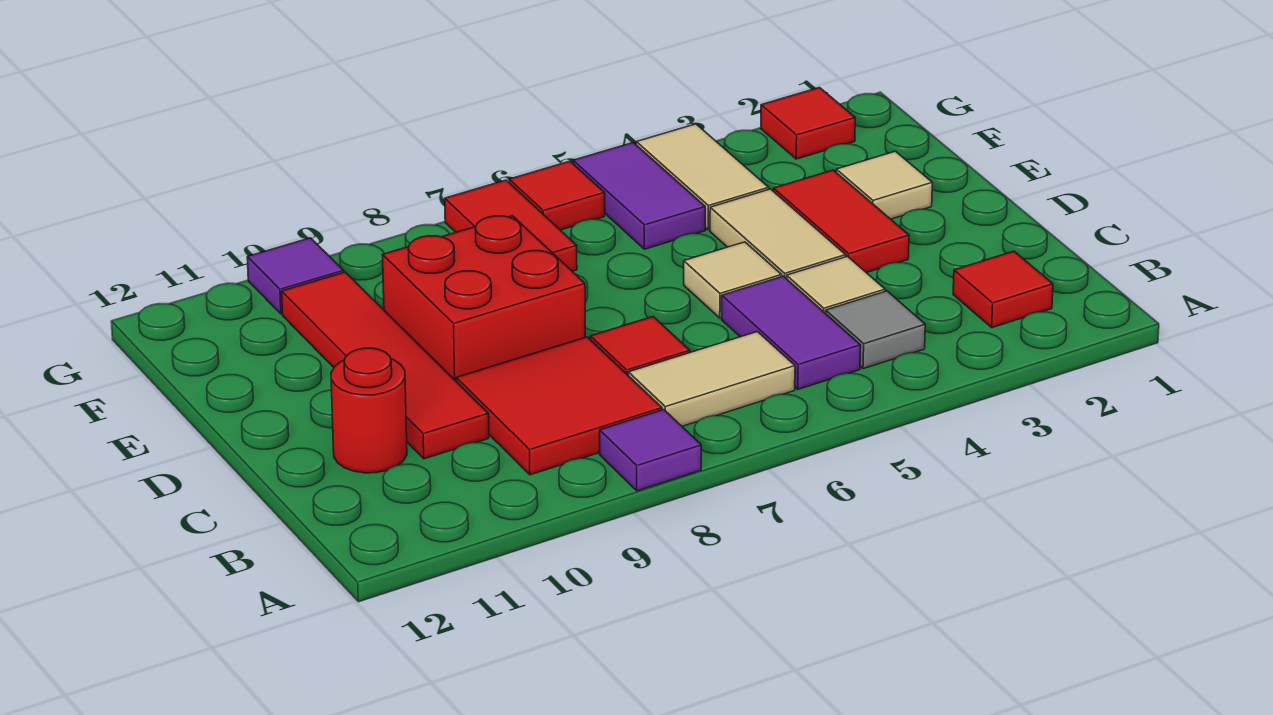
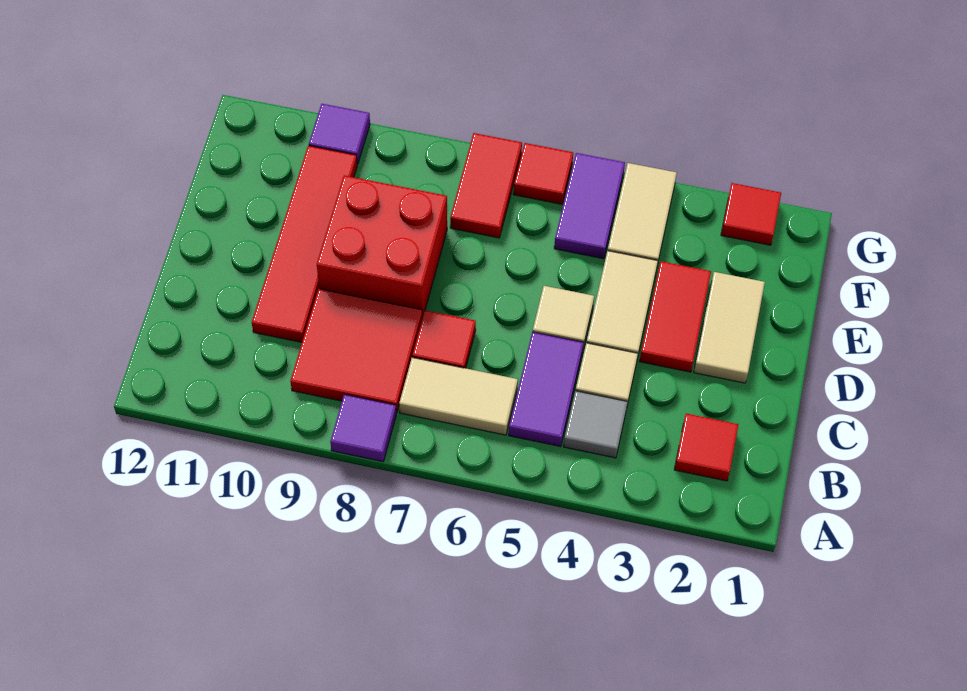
red 1x1 round brick [331,348,407,473] -> none
tan 1x1 tile [836,151,932,219] -> tan 1x2 tile [694,272,765,383]

